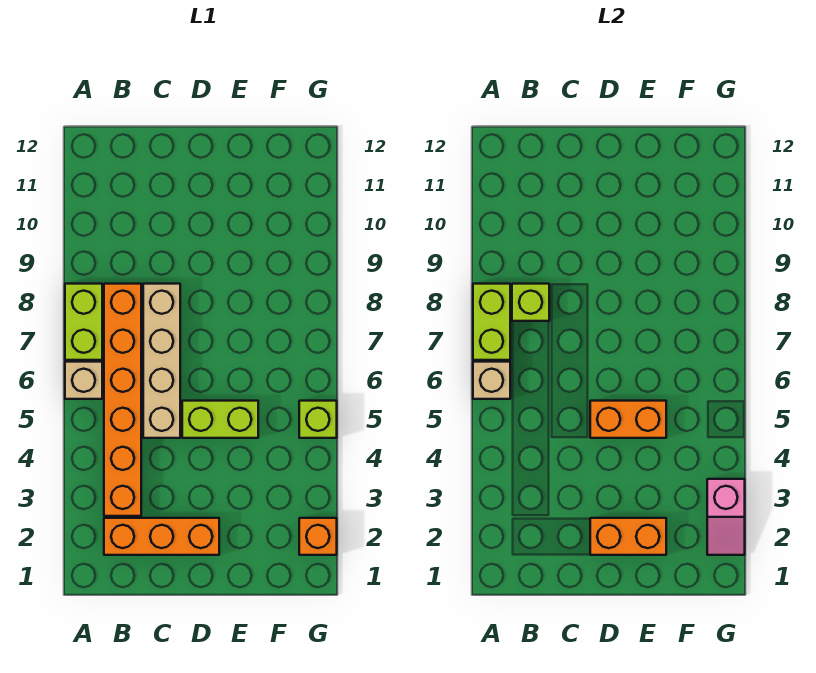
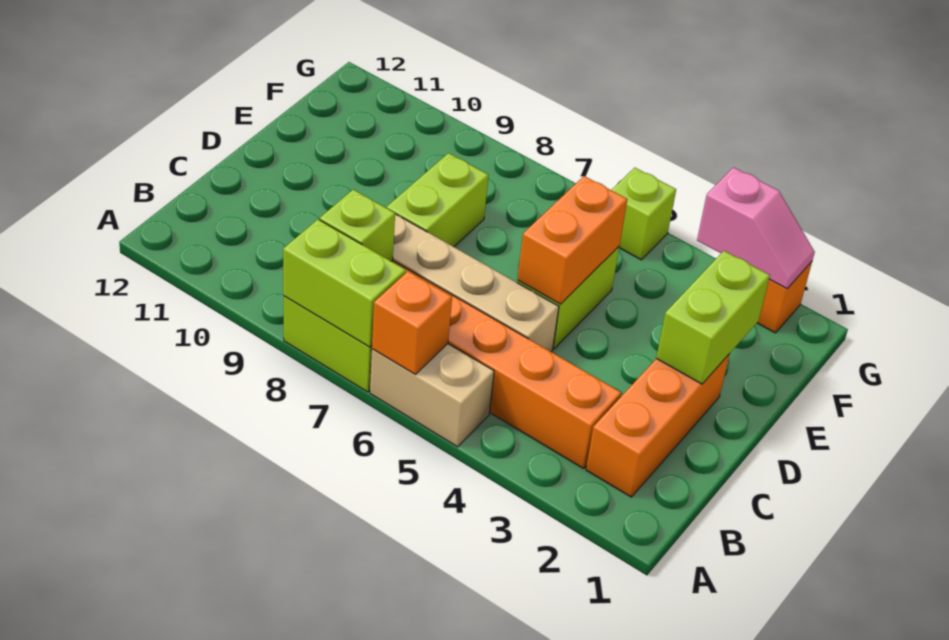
tan 1x1 brick [65,362,102,399] -> tan 1x2 brick [370,344,494,447]
tan 1x1 brick [473,362,510,399] -> orange 1x1 brick [372,271,452,374]
orange 1x2 brick [590,518,666,555] -> lime 1x2 brick [656,251,770,384]
none -> lime 1x2 brick [387,153,488,247]

